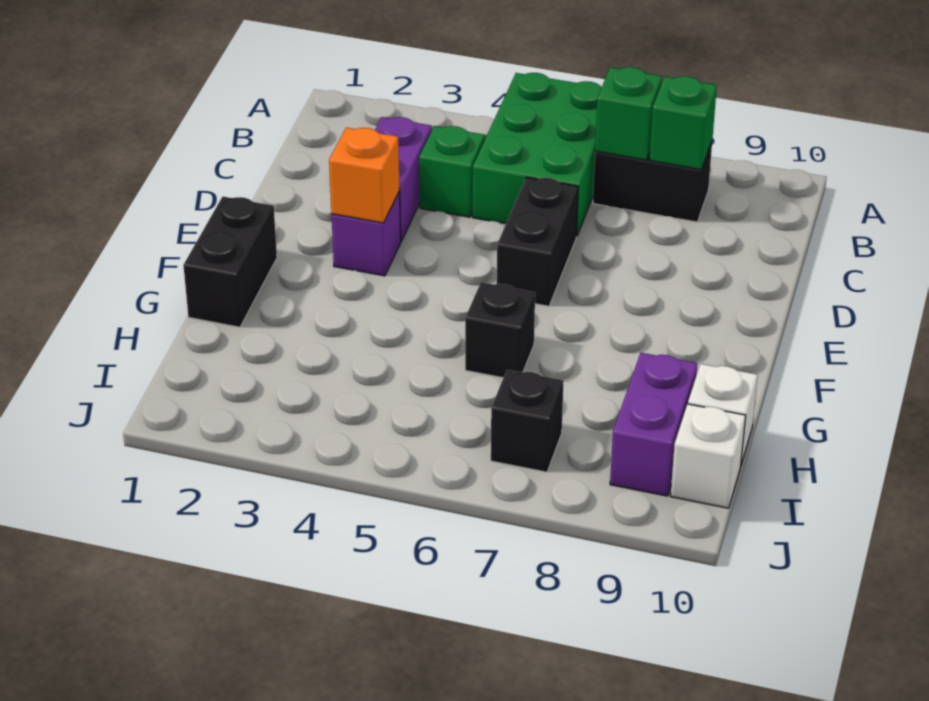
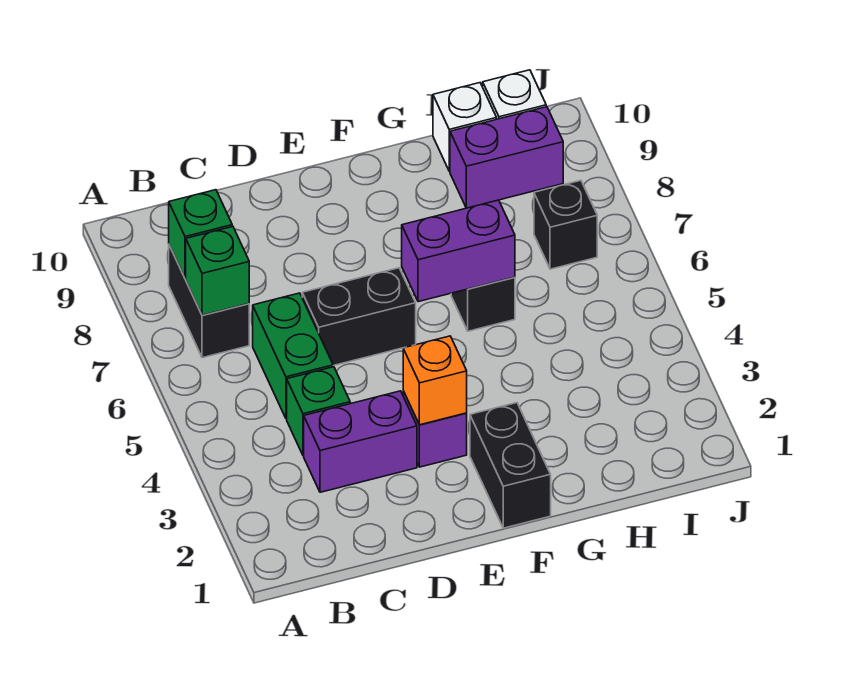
green 2x3 brick [473,73,602,235] -> green 1x2 brick [253,293,333,419]
black 1x2 brick [183,197,277,327] -> black 1x2 brick turned to [470,403,551,528]
none -> purple 1x2 brick [402,200,515,302]

